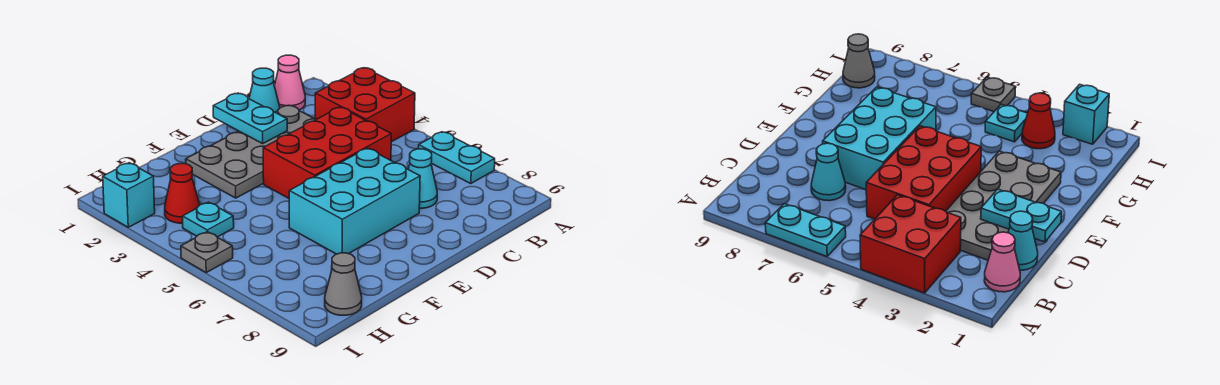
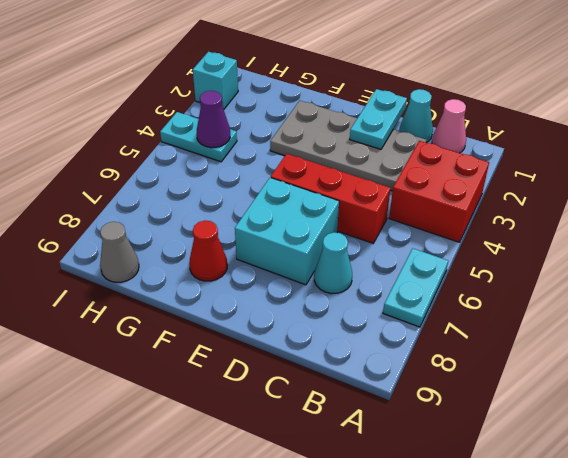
red 2x3 brick [263,107,391,198] -> red 1x3 brick [271,154,390,243]
cyan 2x3 brick [289,148,420,254] -> cyan 2x2 brick [235,178,339,285]
red 1x1 cone [165,164,200,223] -> red 1x1 cone moved to [189,221,227,281]
cyan 1x1 plate [183,202,234,237] -> cyan 1x2 plate [160,112,237,162]
none -> purple 1x1 cone [197,91,230,148]
grey 1x1 plate [181,232,233,273] -> none

